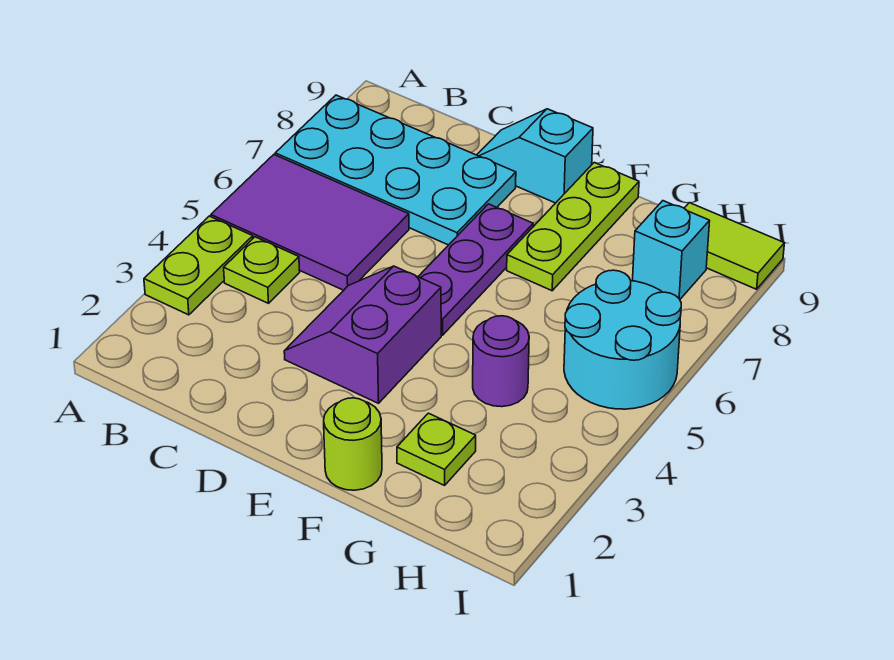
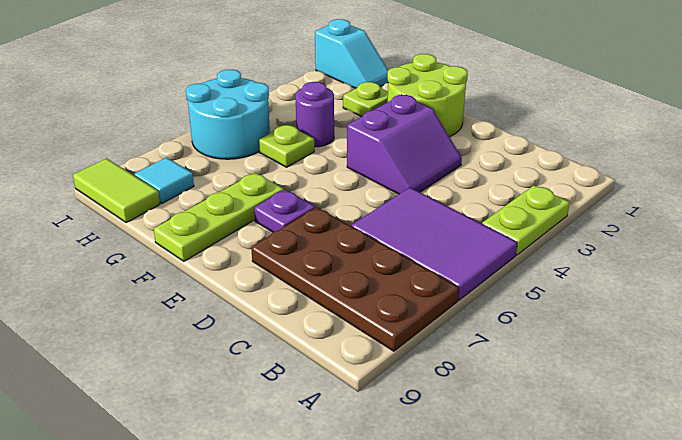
cyan 2x4 plate [275,95,516,245] -> brown 2x4 plate [251,207,459,351]
lime 1x1 plate [224,237,300,303] -> lime 1x1 plate moved to [259,125,314,167]
cyan 1x2 slope [477,109,593,203] -> cyan 1x2 slope moved to [315,19,388,88]
purple 1x3 plate [418,204,533,335] -> purple 1x1 plate [254,190,315,232]
lime 1x1 round brick [324,398,382,490] -> lime 2x2 round brick [387,54,468,137]
cyan 1x1 brick [633,201,710,299] -> cyan 1x1 tile [134,157,194,203]

